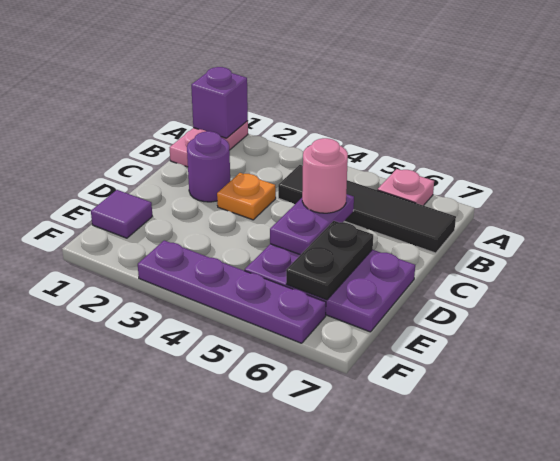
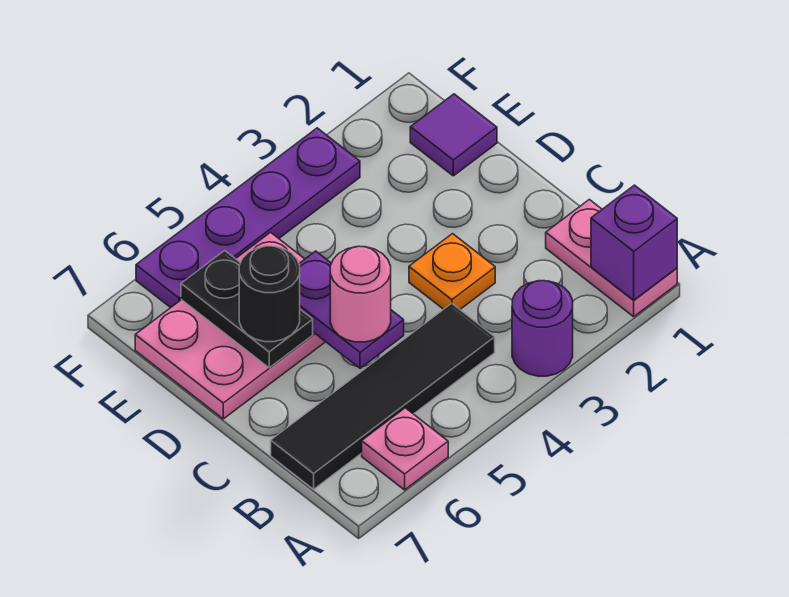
purple 1x1 round brick [187,131,230,202] -> purple 1x1 round brick moved to [512,281,573,376]
purple 2x3 plate [245,244,415,332] -> pink 2x3 plate [135,232,325,419]
none -> black 1x1 round brick [239,246,300,342]

